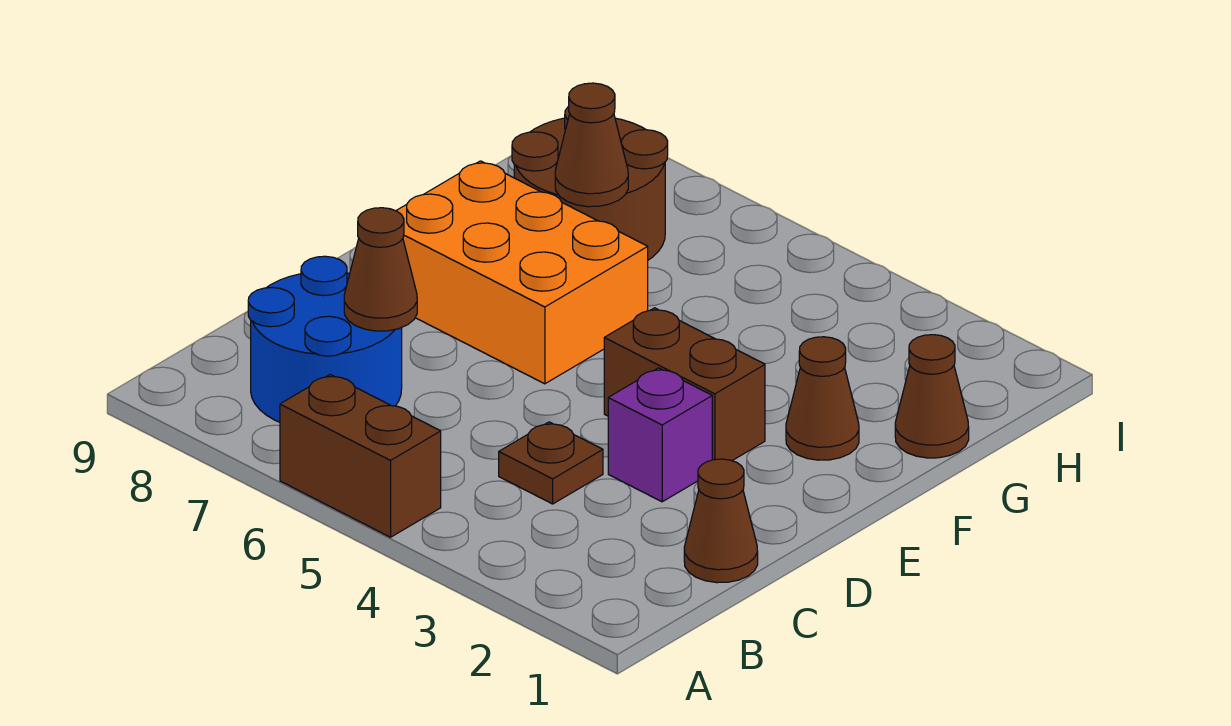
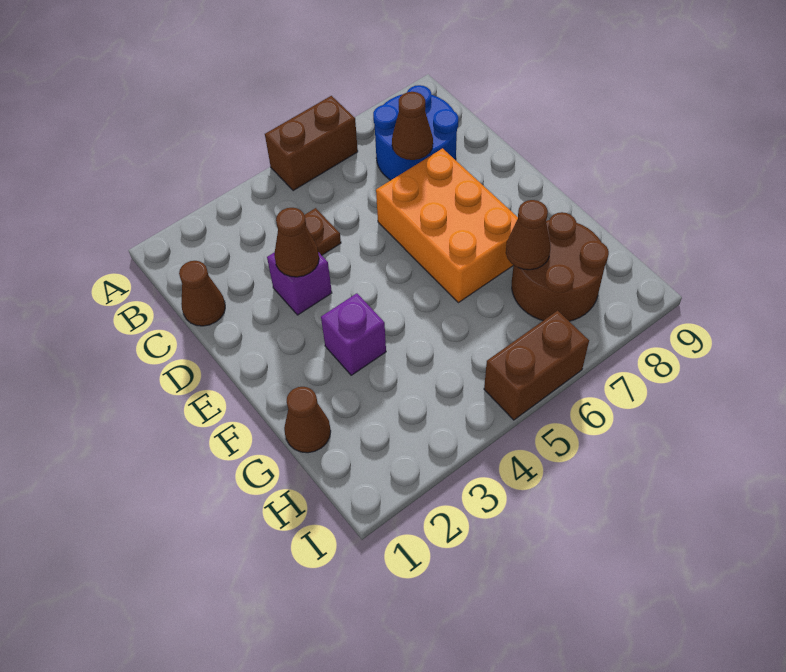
brown 1x2 brick [604,308,765,461] -> brown 1x2 brick moved to [484,311,589,420]
orange 2x3 brick [396,161,648,384] -> orange 2x3 brick turned to [376,148,518,303]
brown 1x1 cone [786,337,859,460] -> brown 1x1 cone moved to [274,208,319,277]
none -> purple 1x1 brick [321,293,386,375]

